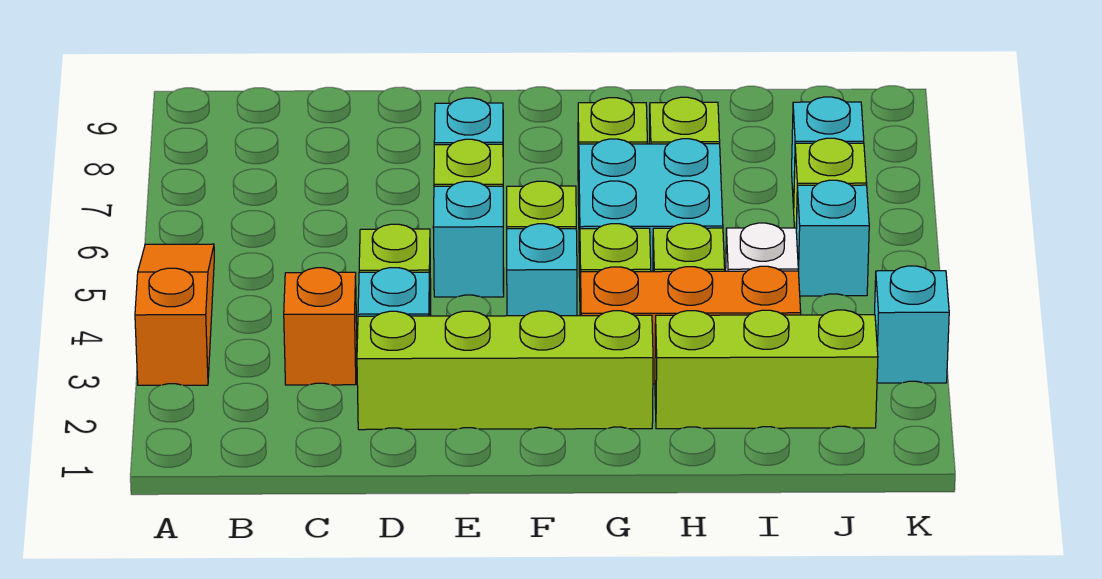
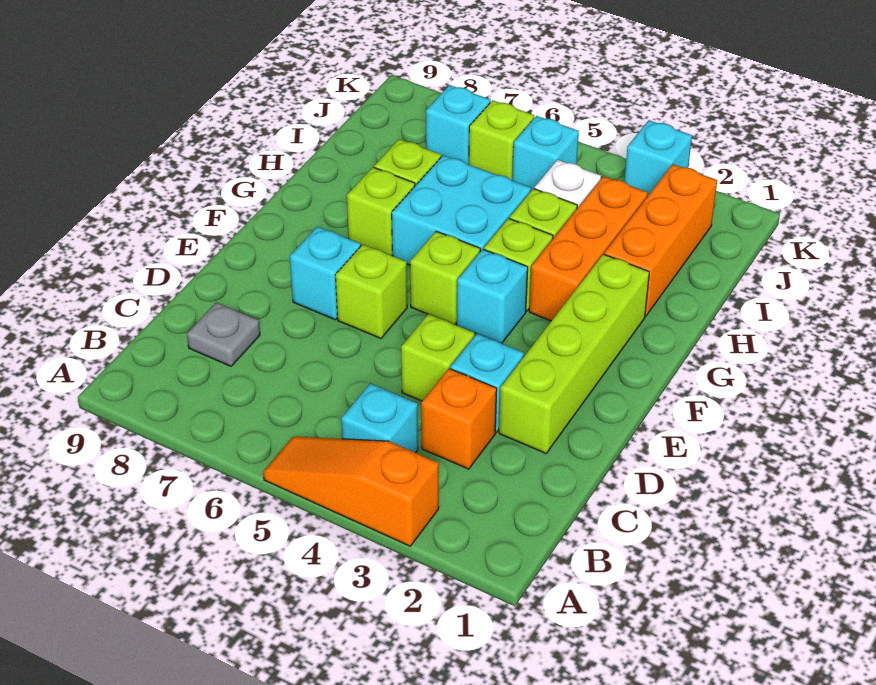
none -> grey 1x1 plate [187,302,260,366]
cyan 1x1 brick [433,181,504,297] -> cyan 1x1 brick moved to [341,383,418,453]
lime 1x3 brick [655,310,878,429] -> orange 1x3 brick [604,164,717,316]

